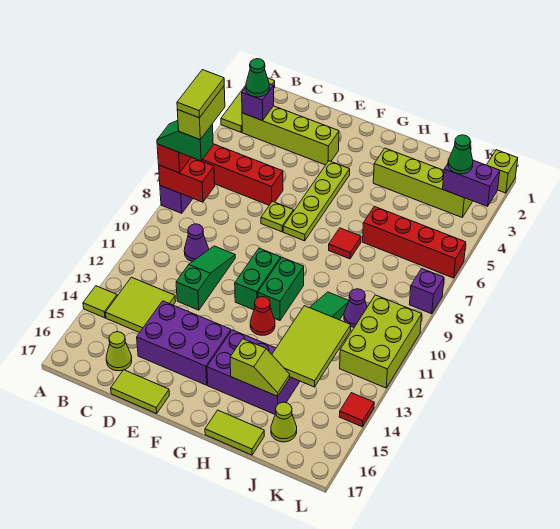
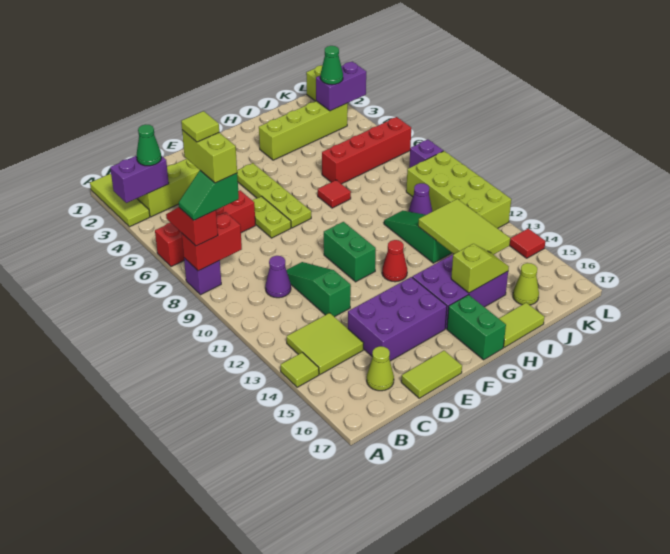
purple 1x1 brick [242,84,274,121] -> purple 1x2 brick [110,156,169,203]
lime 1x2 tile [177,70,224,118] -> lime 1x1 tile [181,111,219,142]
lime 1x1 plate [261,201,293,232] -> lime 1x2 plate [252,196,291,238]
green 1x2 brick [258,258,304,320] -> green 1x2 brick moved to [447,295,506,360]
lime 2x3 brick [340,295,422,388] -> lime 2x4 brick [406,151,511,228]

